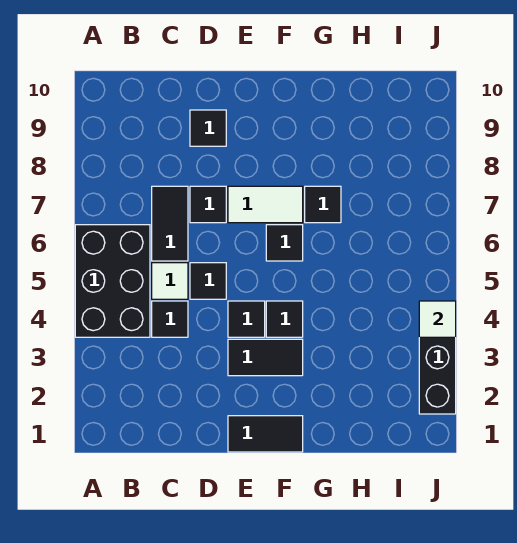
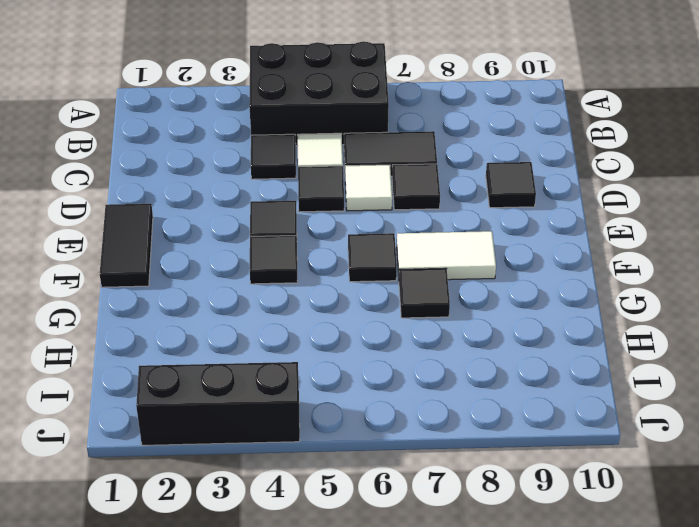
black 1x2 tile [228,339,303,376] -> none
white 1x2 tile [228,186,303,223] -> white 1x2 tile turned to [397,231,496,280]
white 1x1 tile [419,301,456,337] -> white 1x1 tile moved to [345,165,392,211]

